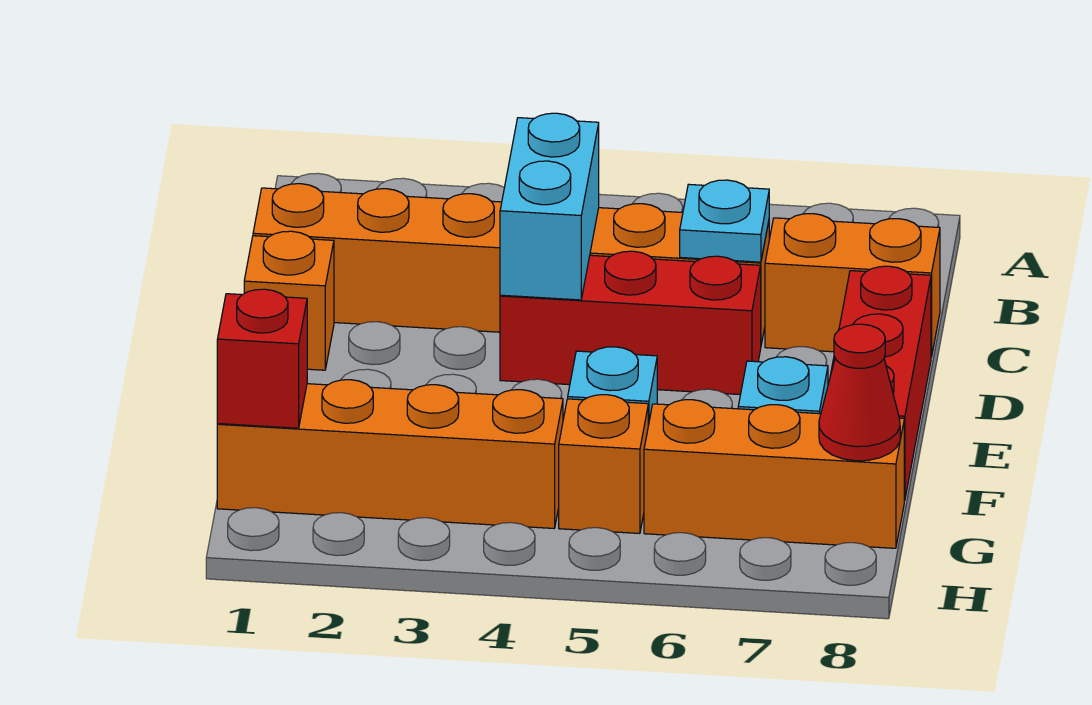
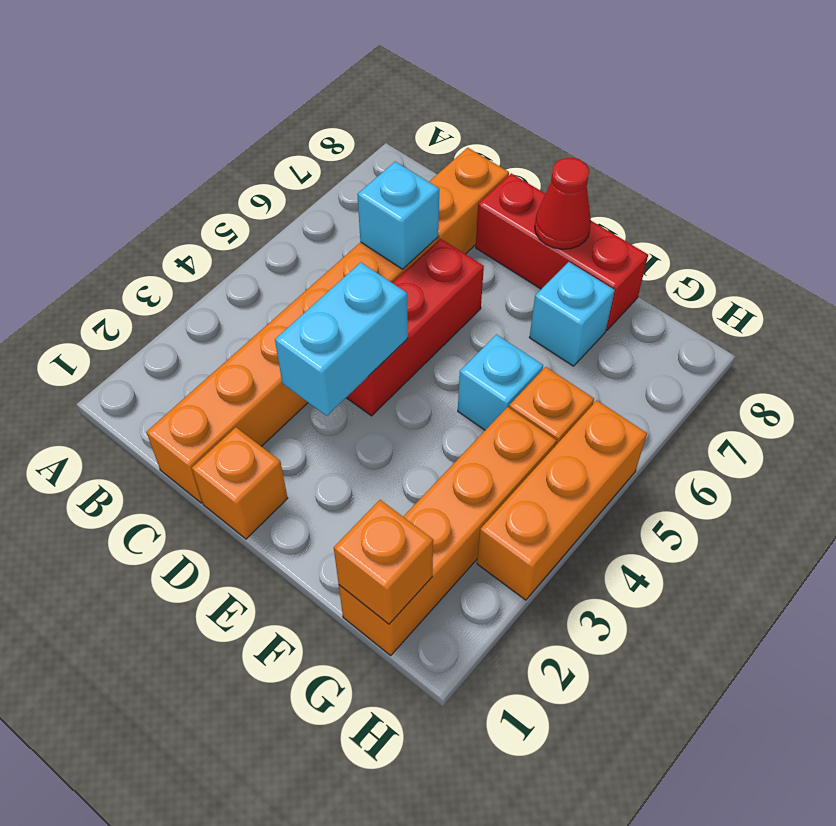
cyan 1x2 brick [500,113,599,300] -> cyan 1x2 brick turned to [275,263,408,416]
cyan 1x1 plate [680,180,769,262] -> cyan 1x1 brick [357,162,439,269]
red 1x1 brick [217,289,307,428] -> orange 1x1 brick [334,500,433,624]
orange 1x3 brick [644,400,904,548] -> orange 1x3 brick moved to [477,401,647,600]
red 1x1 cone [819,324,900,461] -> red 1x1 cone moved to [535,158,591,249]

